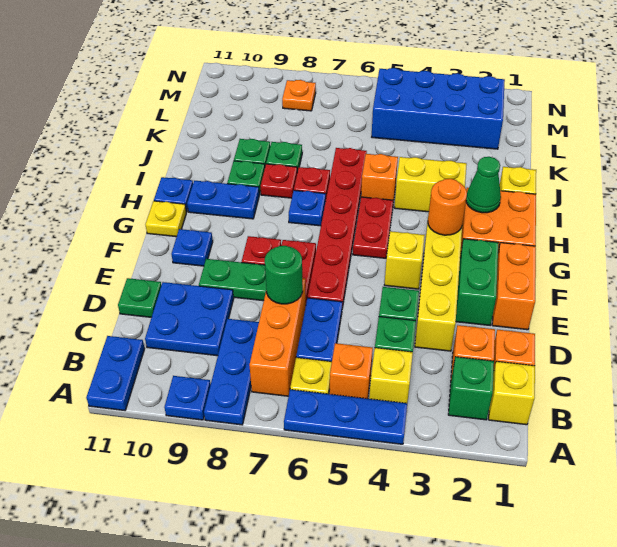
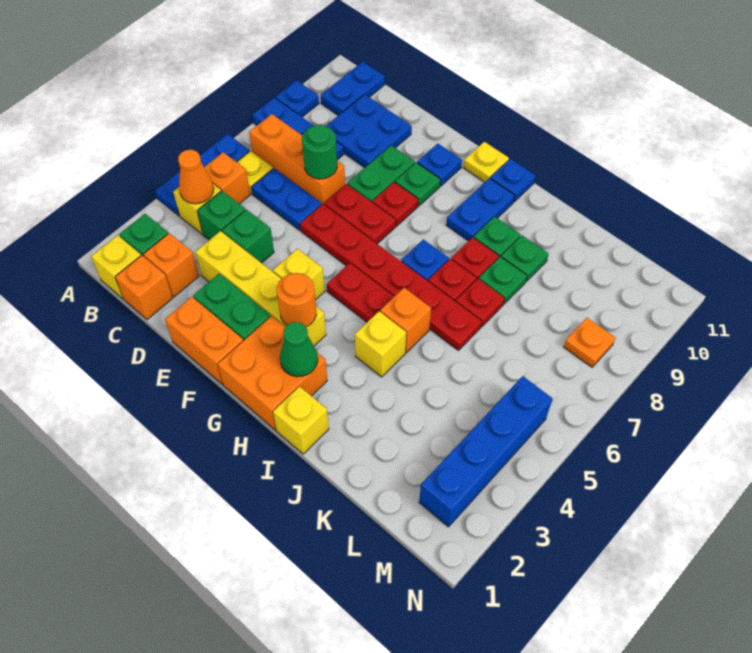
blue 1x2 plate [86,336,145,410] -> blue 1x2 plate turned to [321,62,385,116]
none -> orange 1x1 cone [178,150,214,204]
green 1x1 plate [118,278,161,317] -> green 1x1 plate moved to [395,163,441,206]
yellow 1x2 brick [394,157,467,212] -> yellow 1x1 brick [355,311,406,377]
none -> red 1x1 plate [456,279,505,327]
blue 2x4 brick [372,68,505,149] -> blue 1x4 brick [419,376,553,527]

